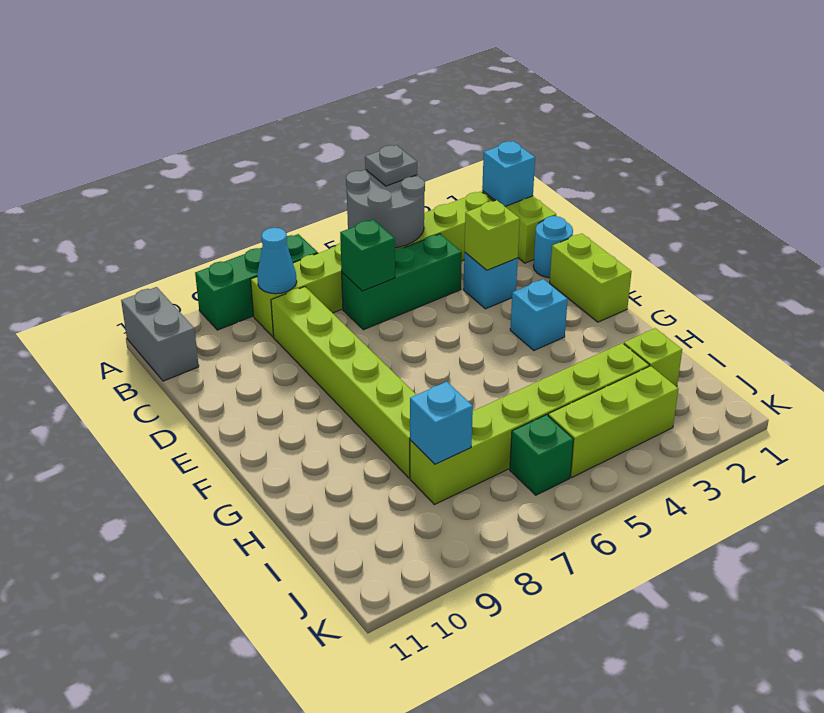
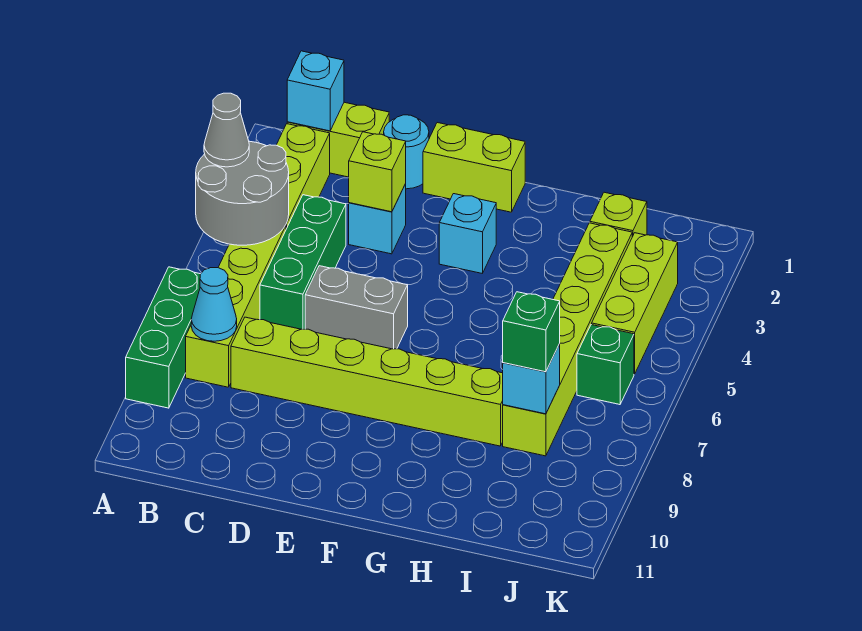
grey 1x1 plate [365,145,417,186] -> grey 1x1 cone [204,93,249,167]
grey 1x2 brick [121,287,199,381] -> grey 1x2 brick moved to [305,266,408,349]
green 1x1 brick [340,220,395,291] -> green 1x1 brick moved to [503,292,560,372]

